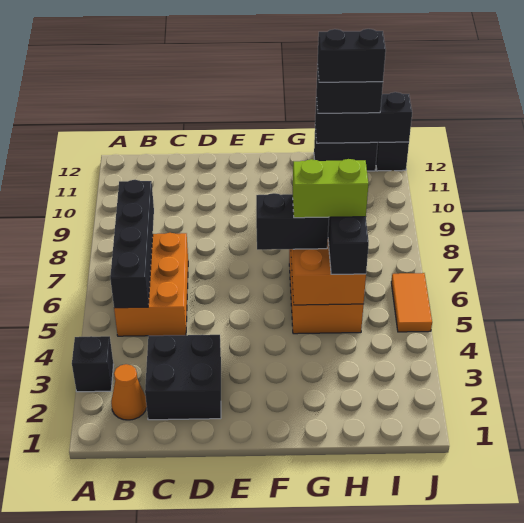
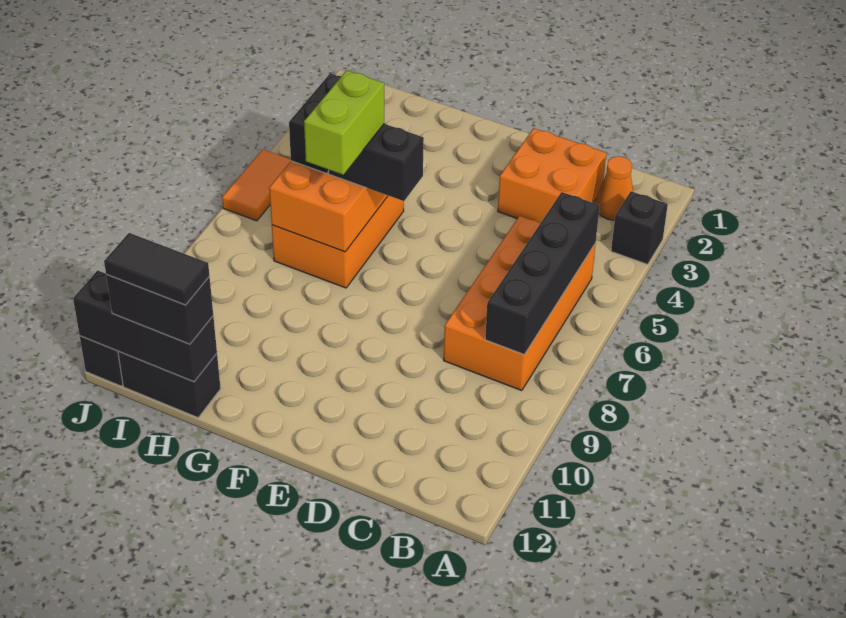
orange 2x3 brick [114,233,188,336] -> orange 2x4 brick [444,216,596,391]
black 2x2 brick [145,335,221,420] -> orange 2x2 brick [498,128,607,223]
lime 1x2 brick [293,159,368,218] -> lime 1x2 brick turned to [304,70,384,175]
black 1x2 brick [317,29,386,82] -> black 1x2 tile [104,233,210,305]

